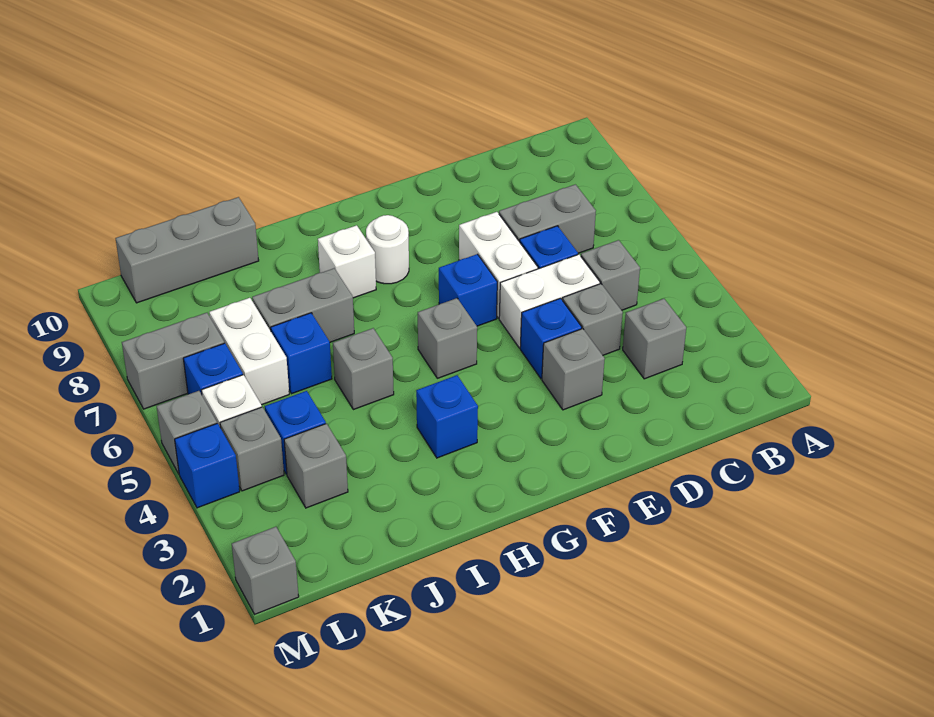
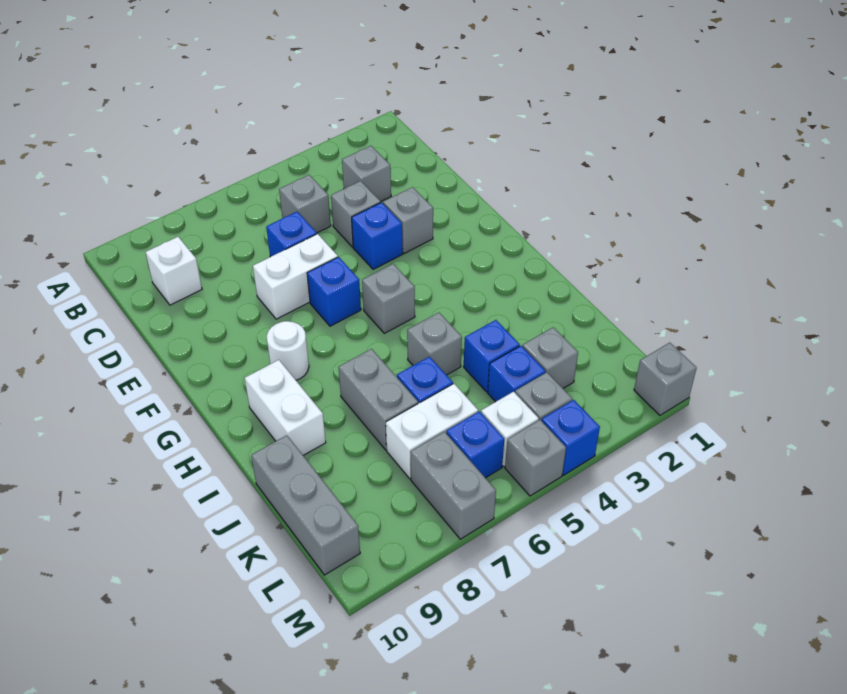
grey 1x2 brick [499,184,596,253] -> none
white 1x2 brick [499,254,600,348] -> white 1x2 brick moved to [245,360,326,455]
blue 1x1 brick [416,375,478,458] -> blue 1x1 brick moved to [464,320,520,392]
white 1x1 brick [318,225,376,298] -> white 1x1 brick moved to [146,237,202,305]

